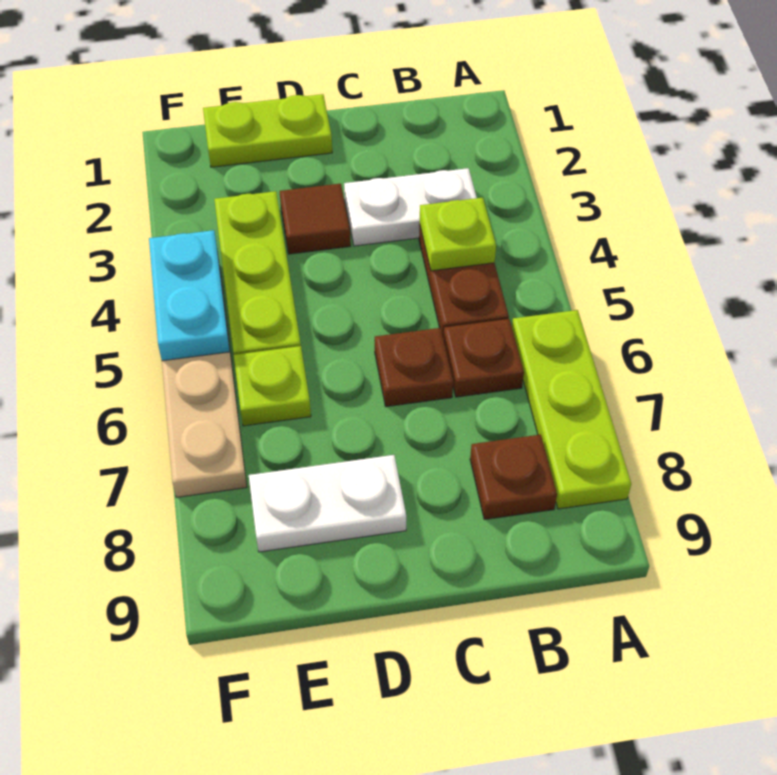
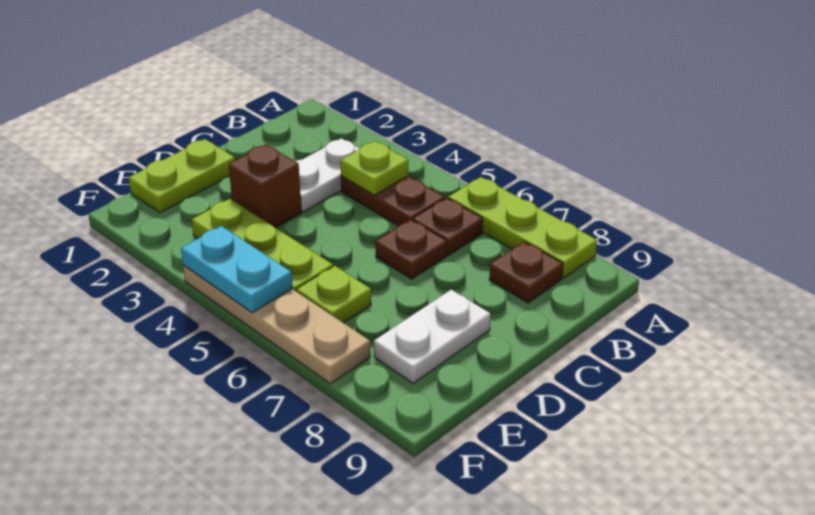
brown 1x1 tile [280,184,351,254] -> brown 1x1 brick [229,145,301,228]

